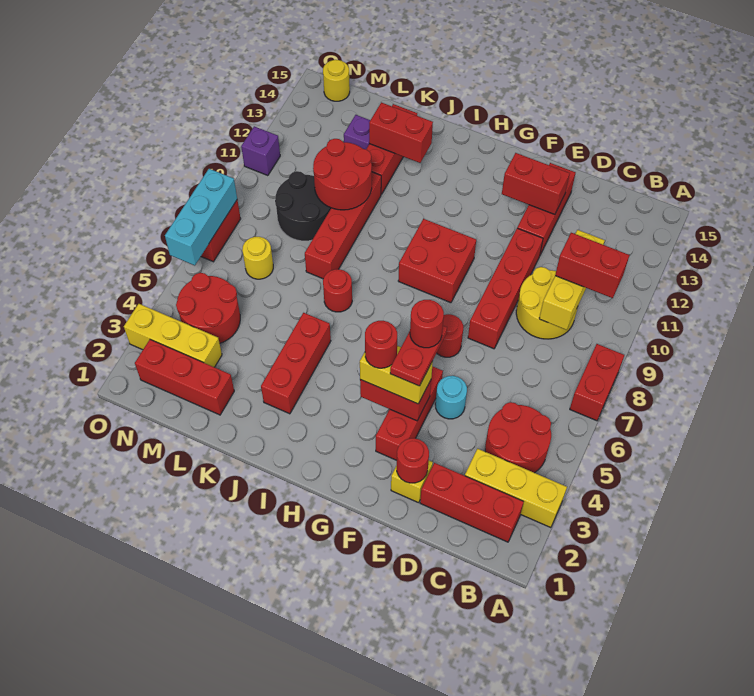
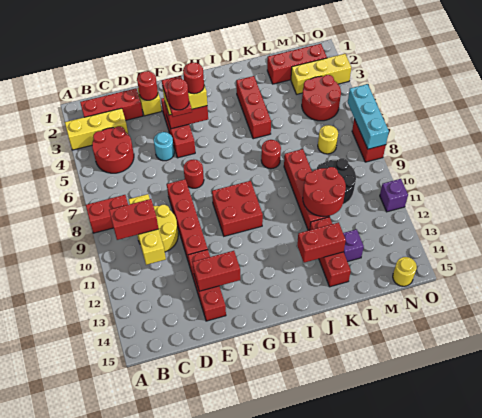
red 1x2 brick [570,344,624,421] -> red 1x2 brick turned to [86,195,128,233]

